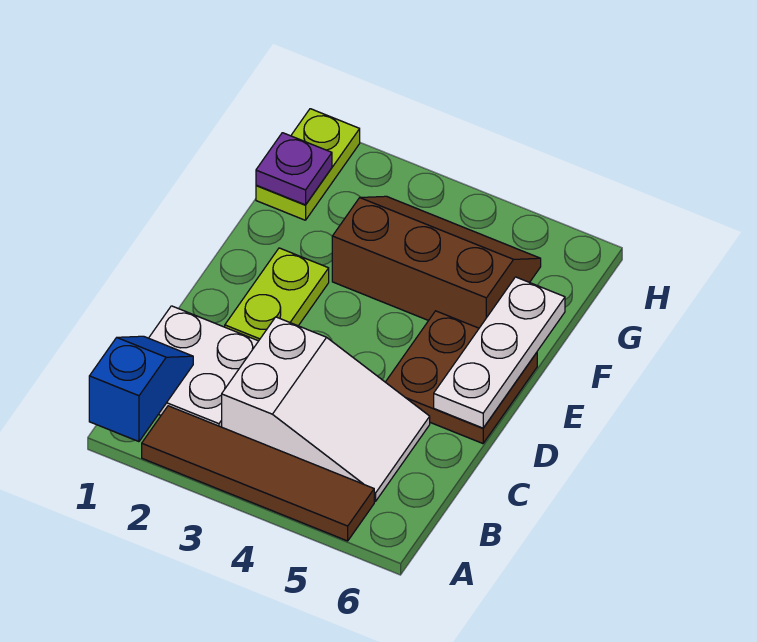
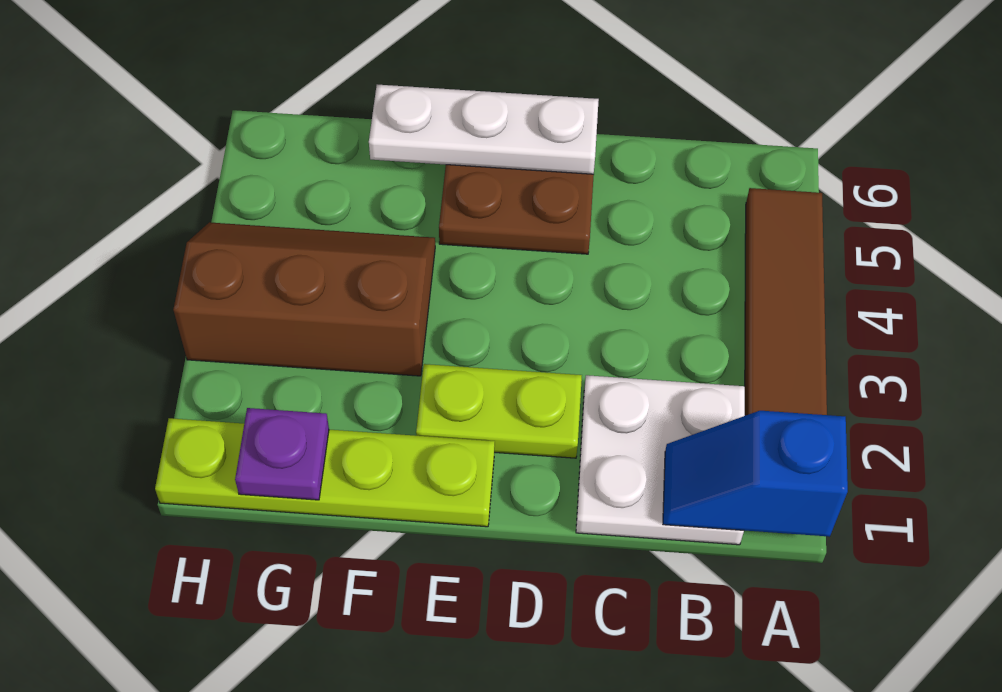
white 2x3 slope [222,317,430,502] -> none
brown 2x3 slope [332,196,541,328] -> brown 2x3 slope turned to [173,222,435,376]
lime 1x2 plate [256,109,360,220] -> lime 1x4 plate [155,418,495,527]

